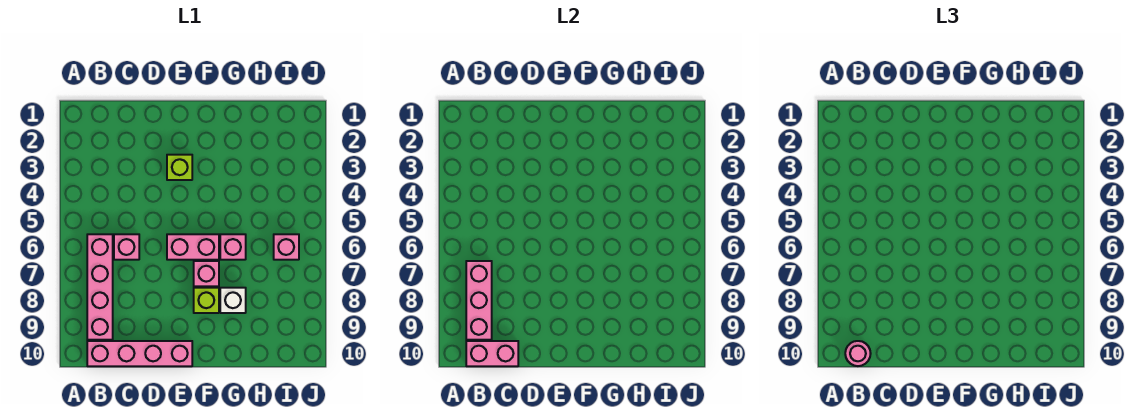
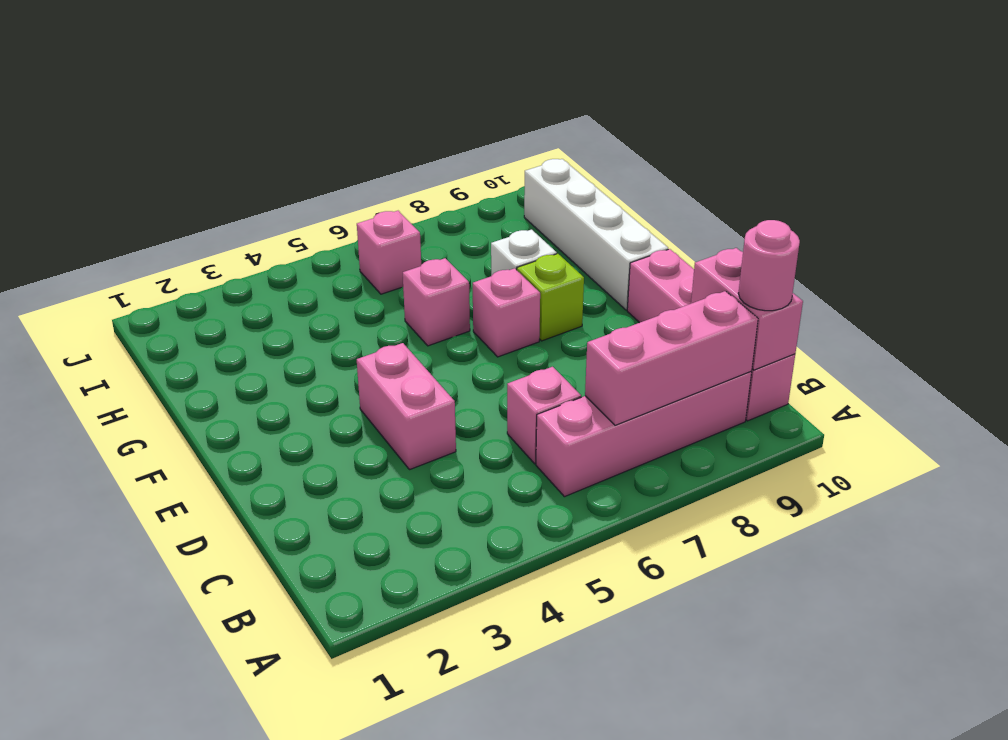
lime 1x1 brick [167,155,192,180] -> none
pink 1x2 brick [167,234,219,260] -> pink 1x2 brick moved to [357,343,456,470]
none -> white 1x4 brick [524,159,668,310]

